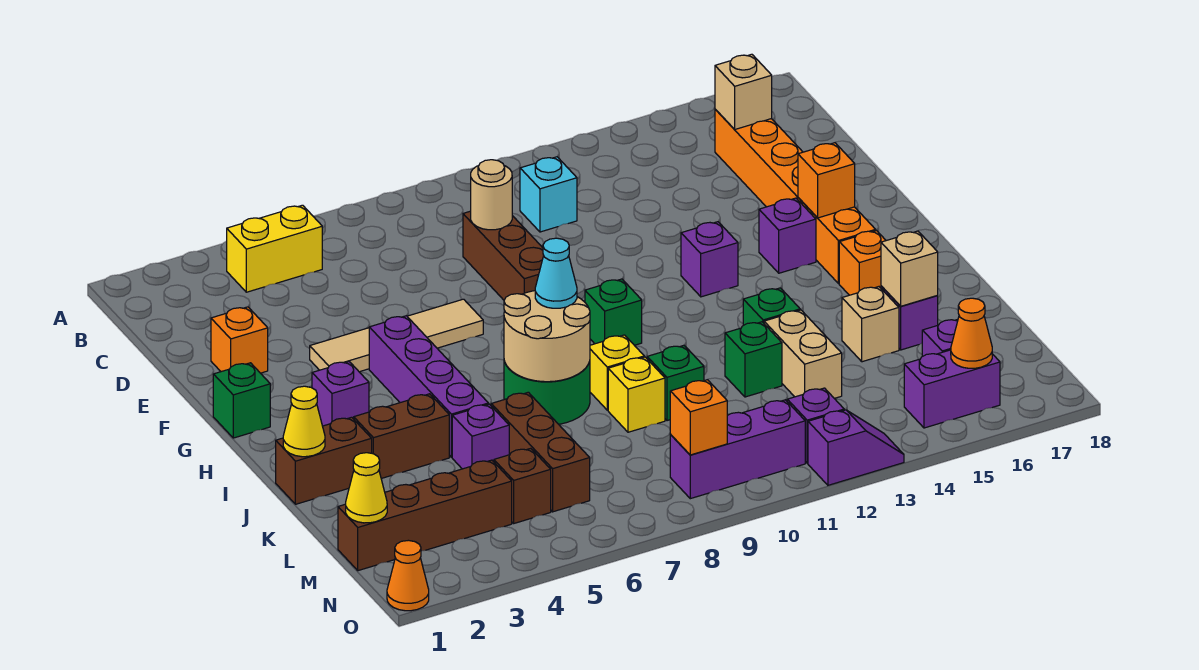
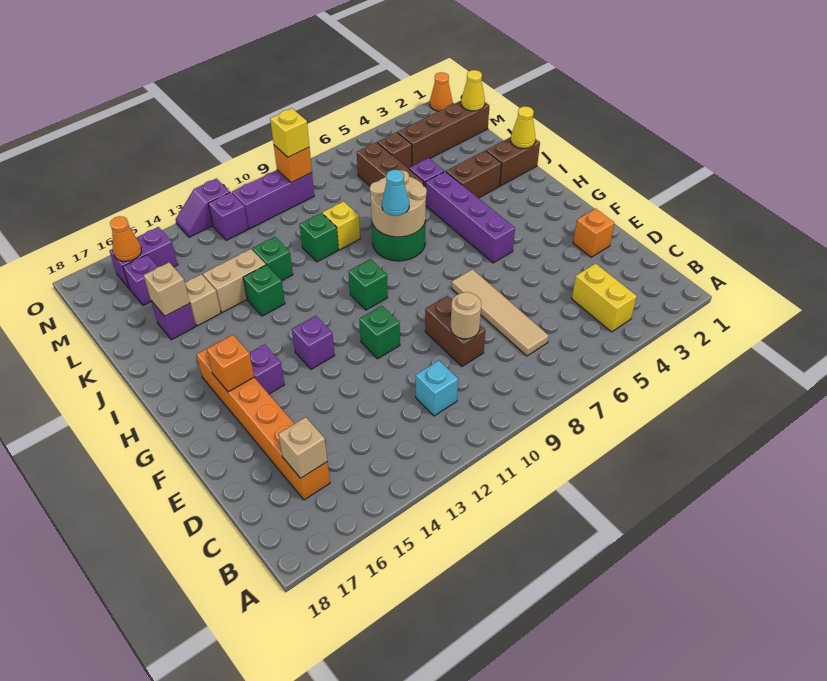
yellow 1x2 brick [227,205,322,292] -> yellow 1x2 brick turned to [572,263,637,332]
brown 1x3 brick [463,211,544,300] -> brown 1x2 brick [425,296,486,366]
tan 1x4 tile [310,299,483,372] -> tan 1x4 tile turned to [452,269,549,356]
green 1x1 brick [213,363,270,438] -> green 1x1 brick moved to [359,306,400,359]
purple 1x1 brick [312,362,369,426] -> none
orange 1x1 brick [839,230,886,295] -> none
yellow 1x1 brick [590,335,644,410] -> yellow 1x1 brick moved to [270,108,309,157]
tan 1x2 brick [764,310,842,398] -> tan 1x2 brick turned to [203,249,266,313]

